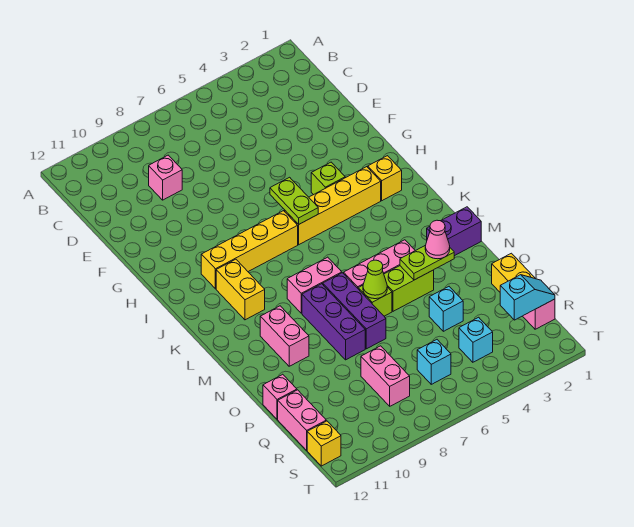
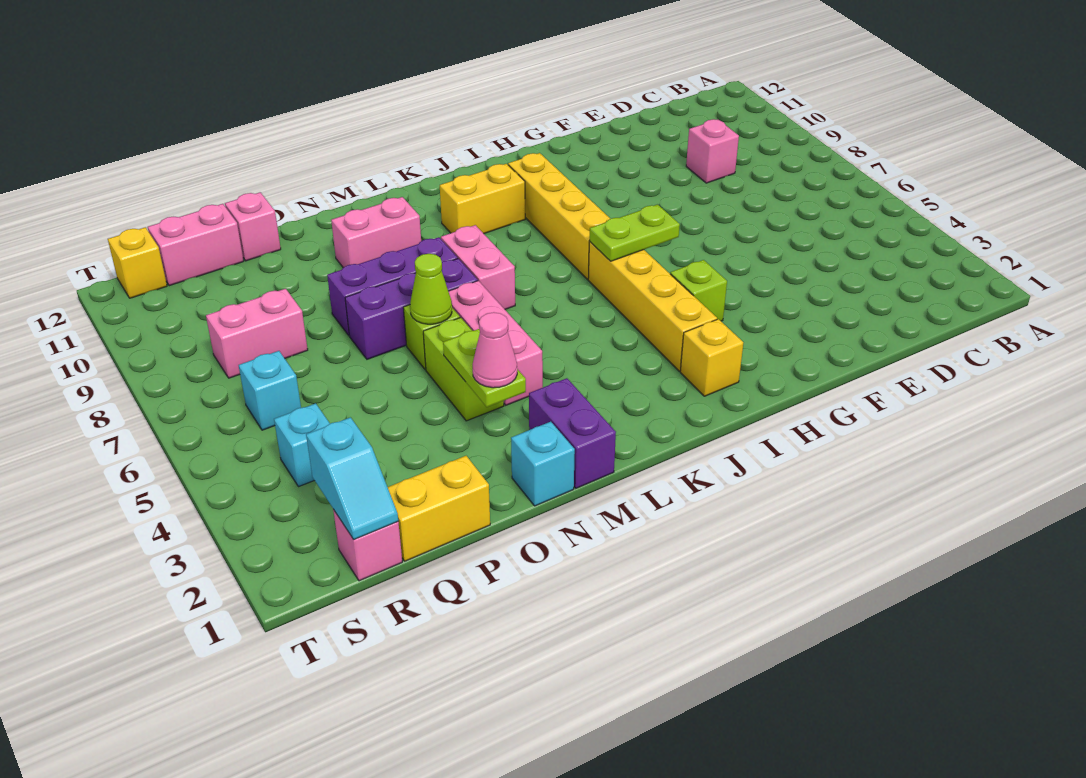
cyan 1x1 brick [429,287,463,331] -> cyan 1x1 brick moved to [511,422,575,506]

